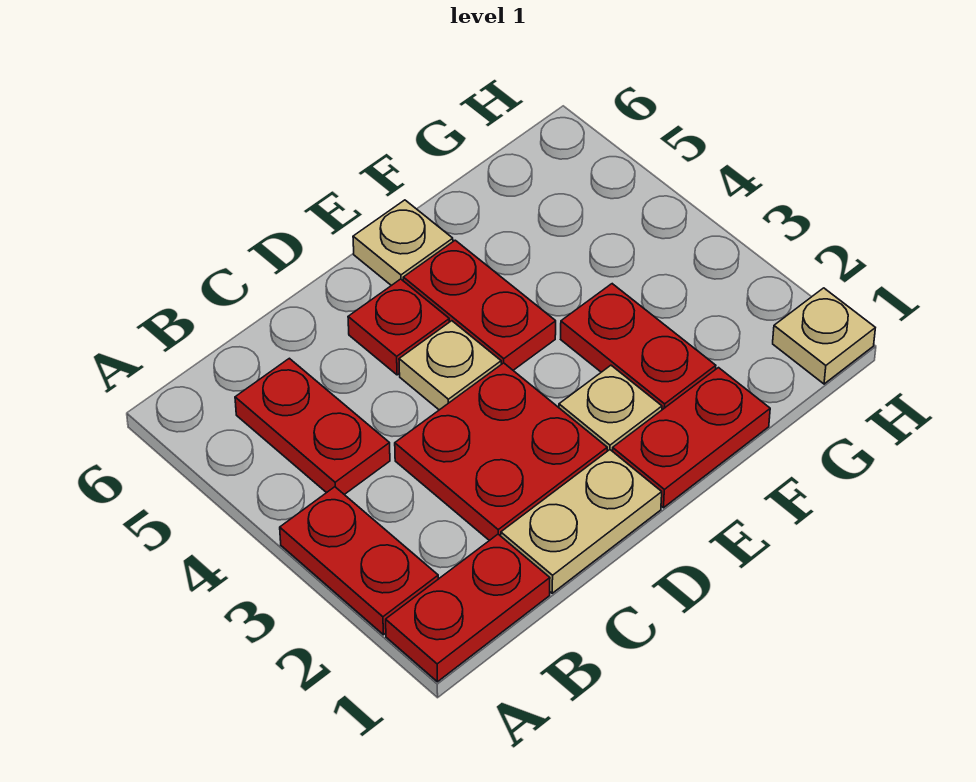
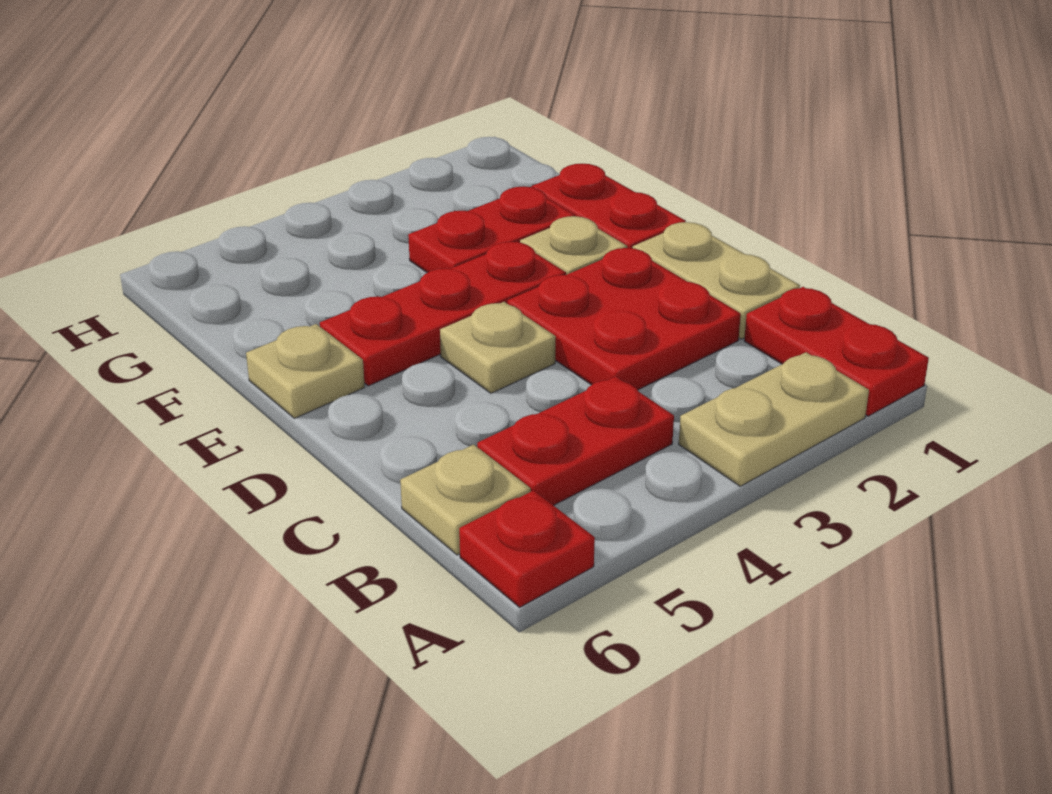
red 1x2 plate [280,487,438,635] -> tan 1x2 plate [679,352,869,486]
red 1x1 plate [348,279,449,375] -> red 1x1 plate moved to [459,490,595,607]
red 1x2 plate [403,240,556,370] -> red 1x3 plate [320,242,566,386]
tan 1x1 plate [773,288,875,384] -> tan 1x1 plate moved to [400,445,531,555]

